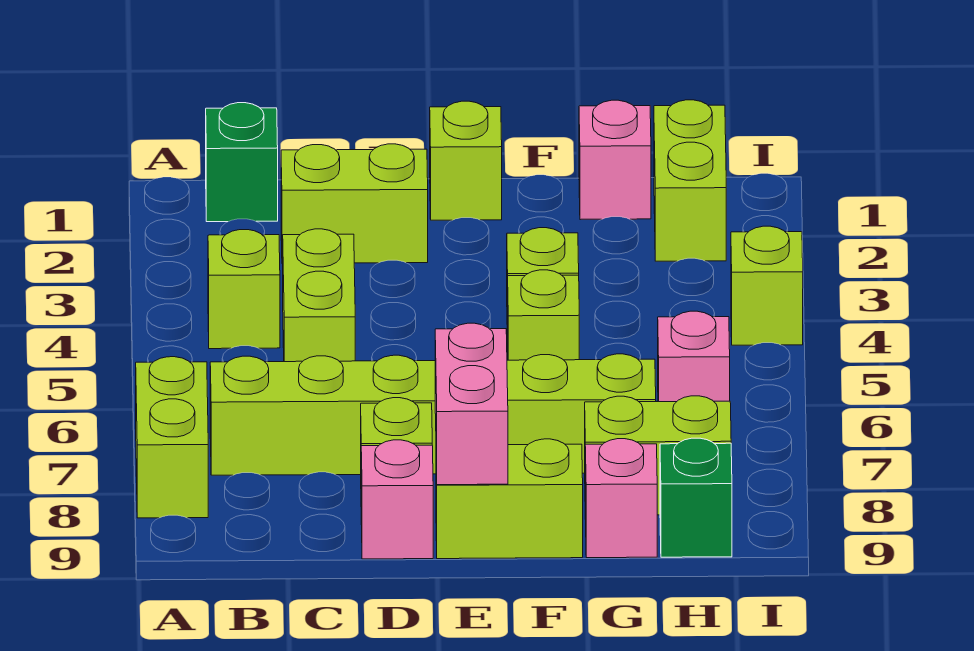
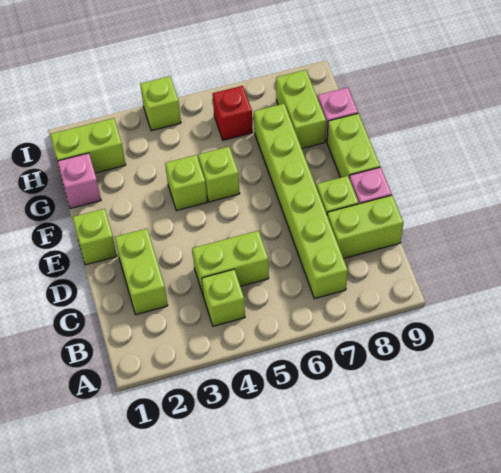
lime 1x2 brick [136,357,208,518] -> lime 1x2 brick moved to [327,195,403,259]
green 1x1 brick [206,103,278,222] -> none
pink 1x2 brick [435,323,508,485] -> none
pink 1x1 brick [658,311,730,402] -> red 1x1 brick [213,86,253,140]
green 1x1 brick [660,438,732,557] -> none

